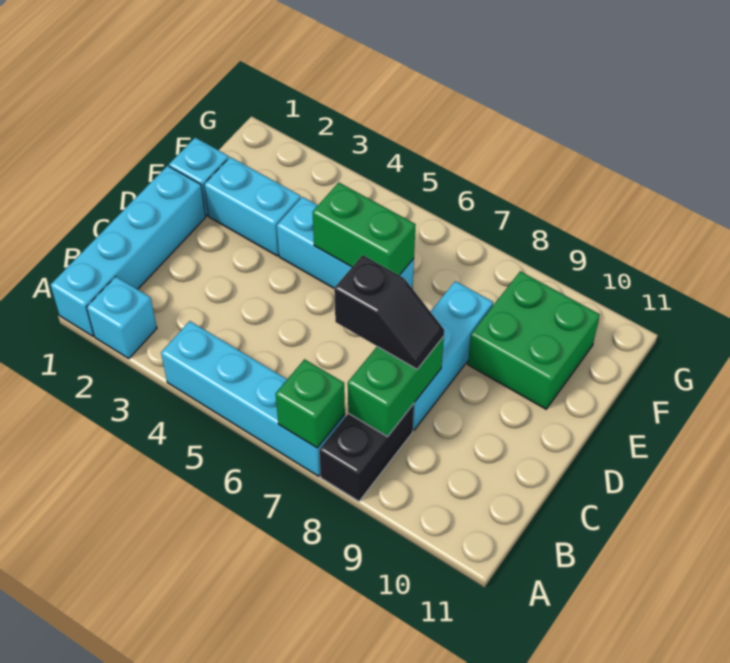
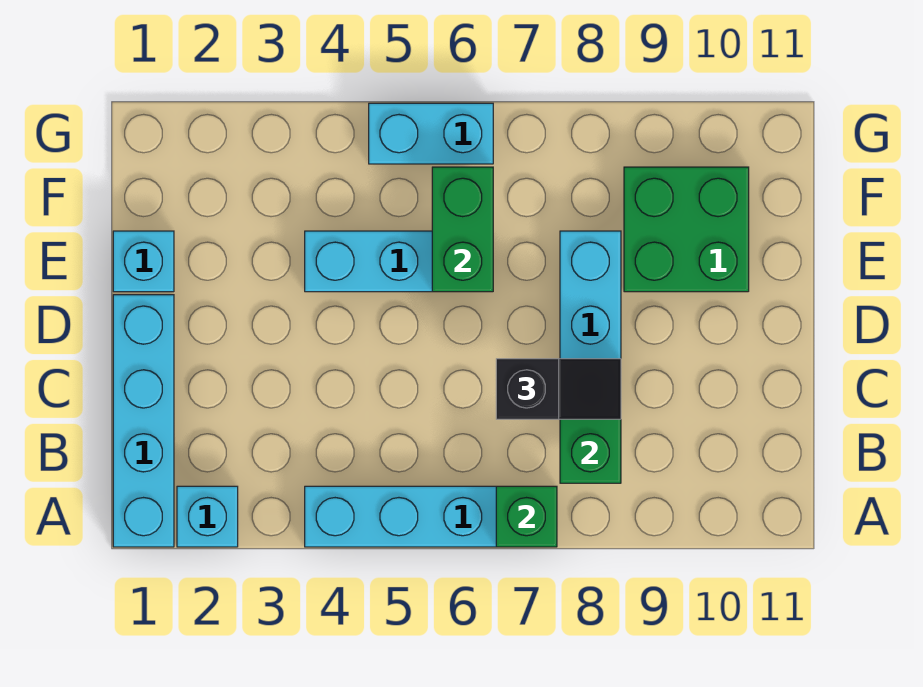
black 1x2 brick [319,404,414,501] -> none
cyan 1x2 brick [204,157,301,256] -> cyan 1x2 brick moved to [369,103,493,164]
green 1x2 brick [312,183,416,275] -> green 1x2 brick turned to [432,167,493,292]

